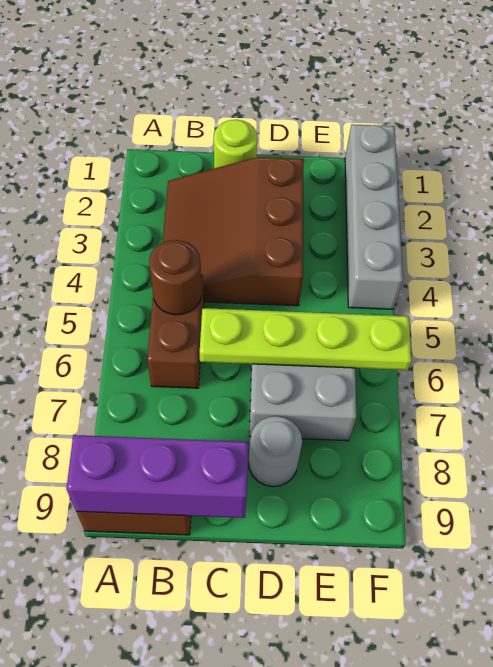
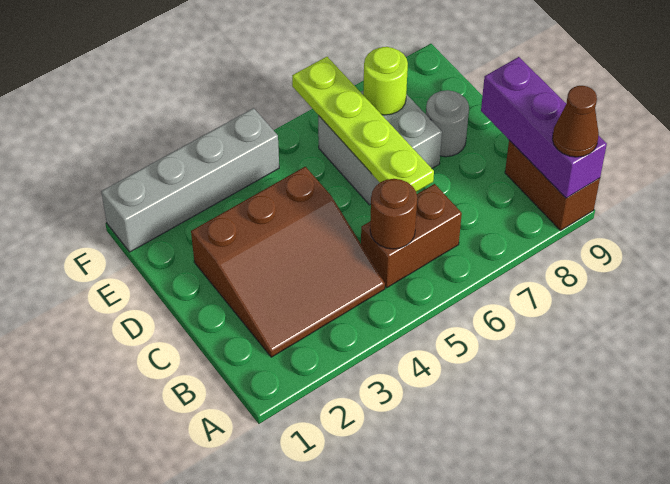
none -> brown 1x1 cone [552,86,599,157]
lime 1x1 round brick [214,120,258,168] -> lime 1x1 round brick moved to [363,47,408,115]

